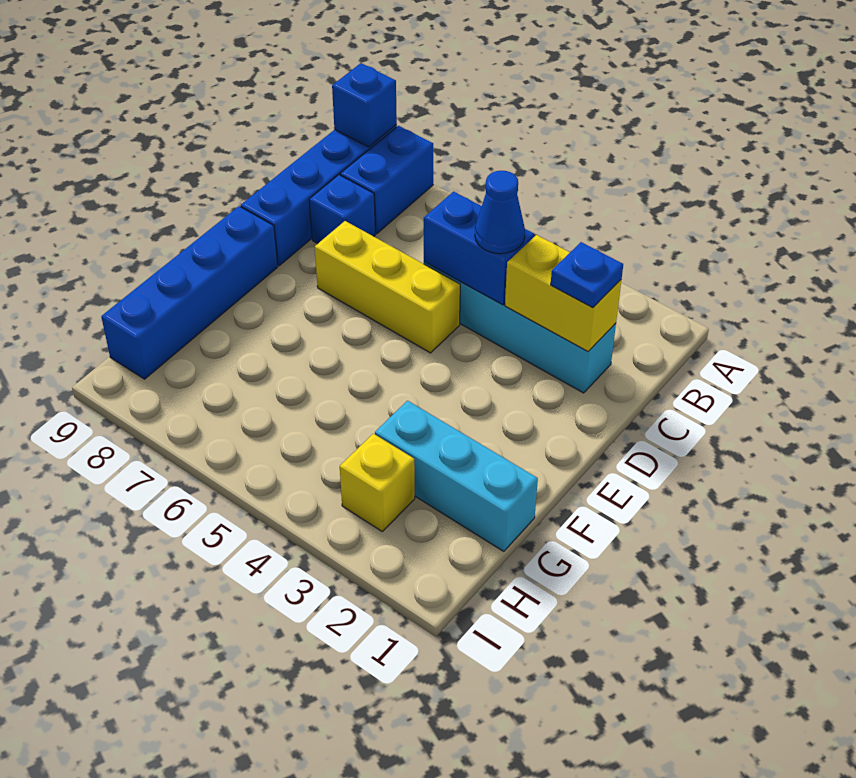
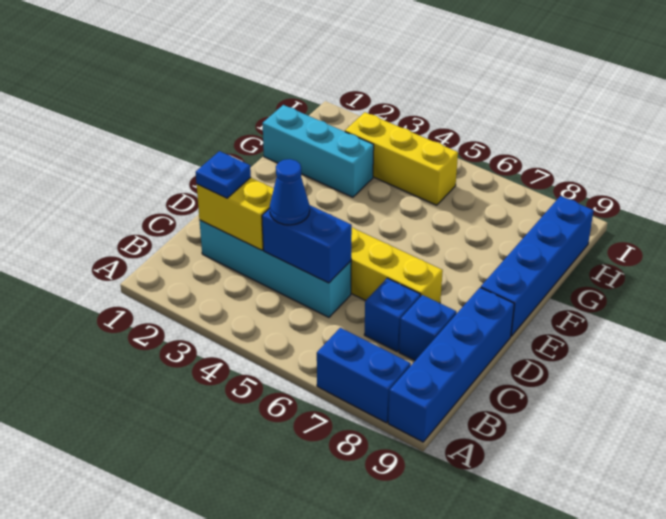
blue 1x2 brick [340,126,433,234] -> blue 1x2 brick turned to [317,328,411,423]
blue 1x1 brick [332,63,397,147] -> blue 1x1 brick moved to [364,278,421,351]
yellow 1x1 brick [340,434,415,531] -> yellow 1x3 brick [345,112,458,205]

